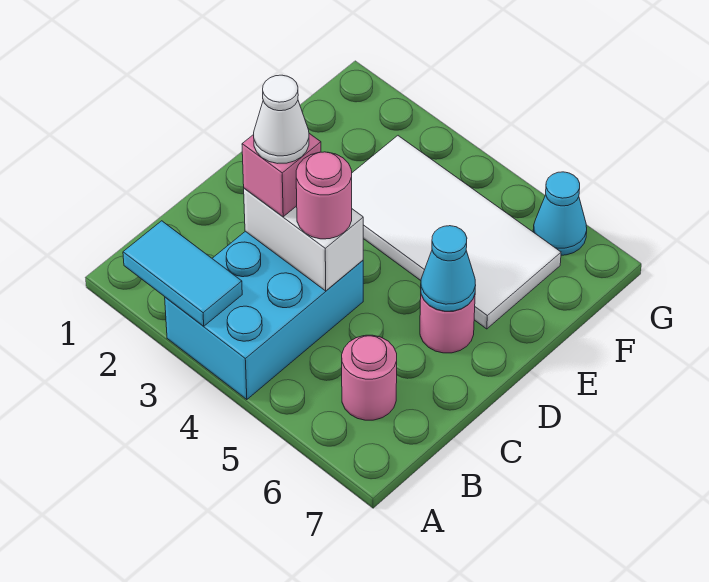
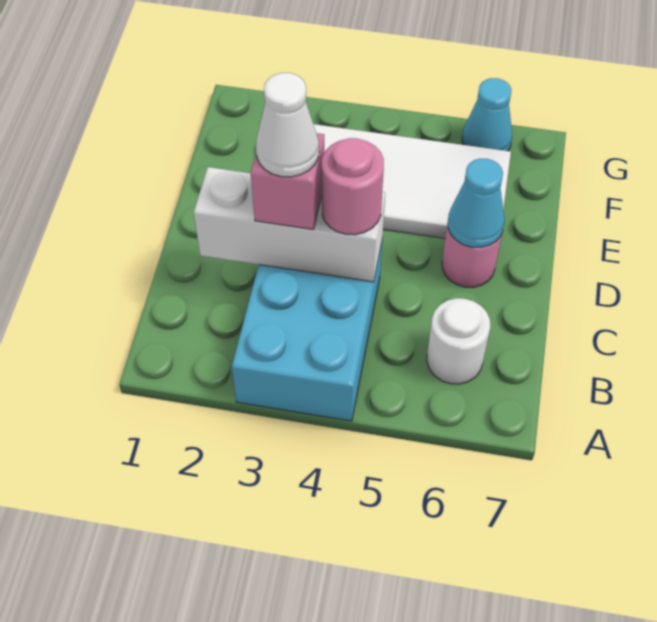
cyan 1x2 tile [123,221,242,326] -> none
pink 1x1 round brick [342,335,397,420] -> white 1x1 round brick [427,298,490,384]
white 1x2 brick [244,188,363,291] -> white 1x3 brick [194,167,385,282]

